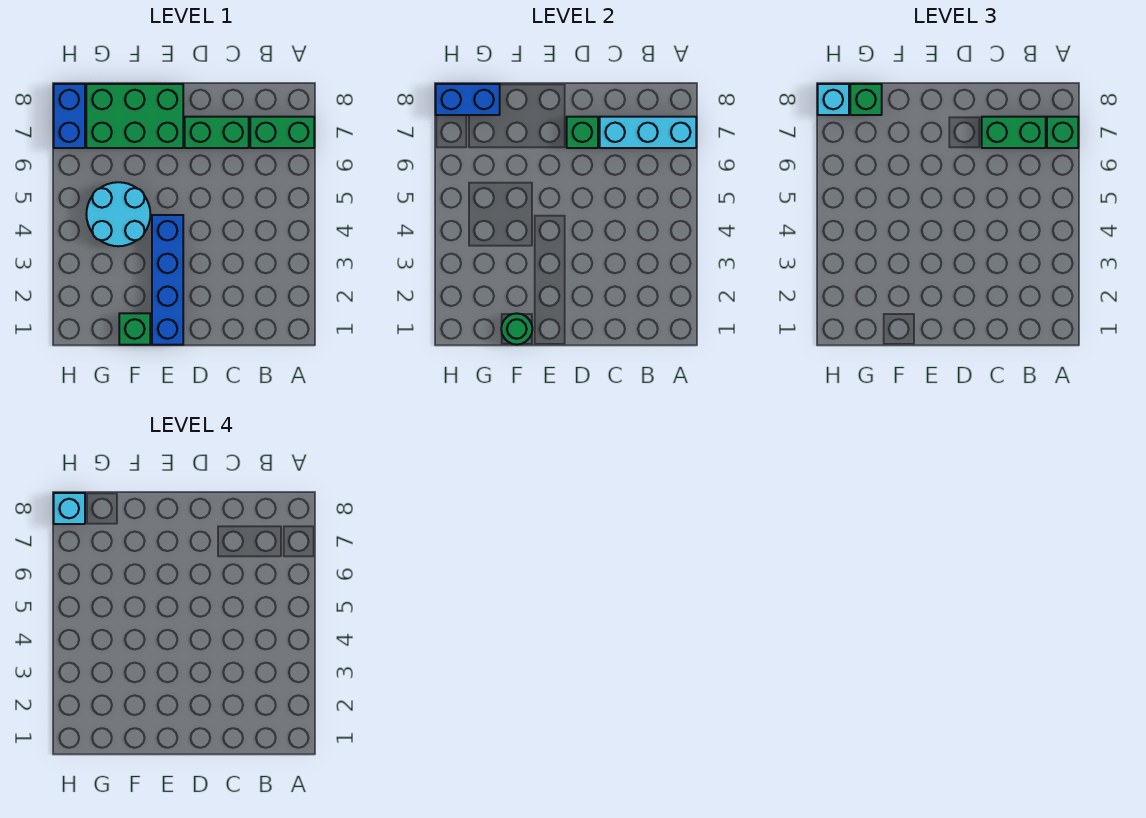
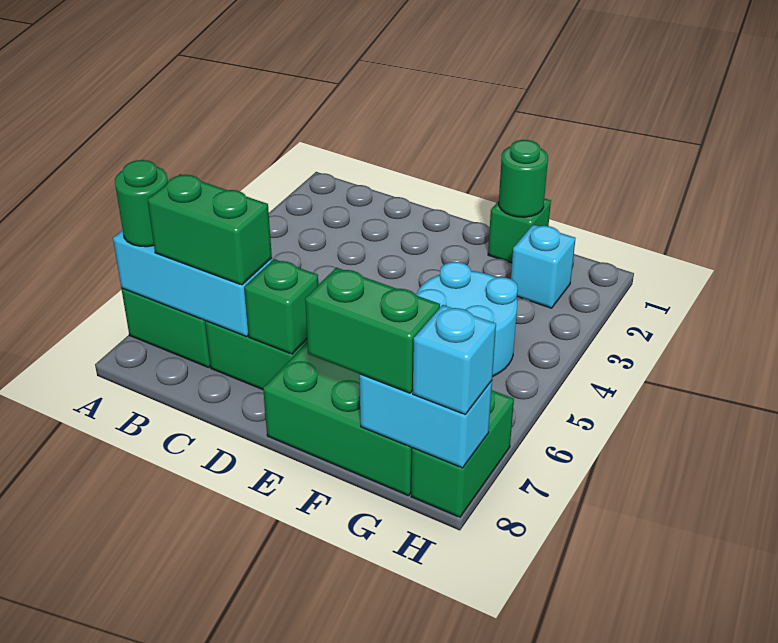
green 1x1 brick [1047,117,1078,148] -> green 1x1 round brick [115,160,168,247]
blue 1x4 brick [152,215,183,345] -> none
blue 1x2 brick [436,84,500,115] -> cyan 1x2 brick [360,374,492,468]
green 1x1 brick [850,84,882,115] -> green 1x2 brick [305,267,440,393]
blue 1x2 brick [54,84,85,148] -> green 1x2 brick [411,390,514,517]
cyan 1x1 brick [54,493,85,524] -> cyan 1x1 brick moved to [511,224,576,308]

